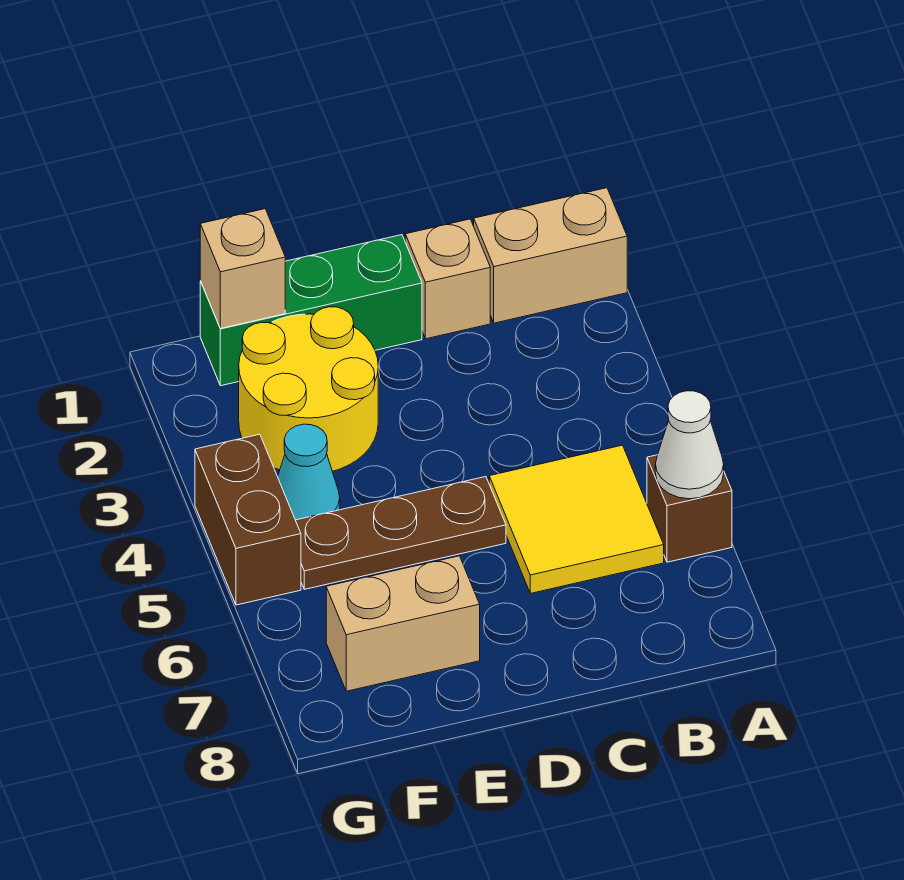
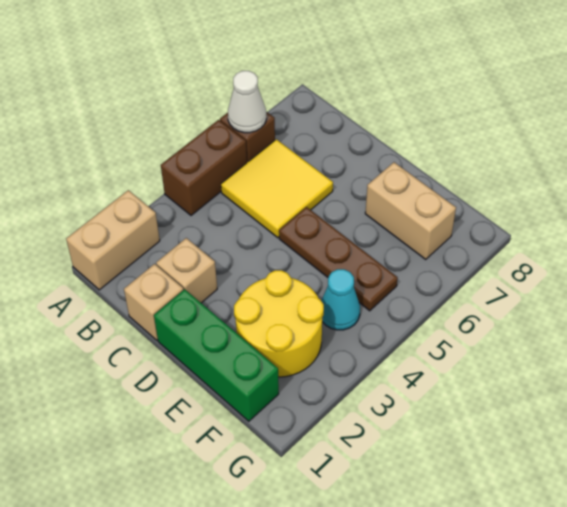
tan 1x2 brick [474,188,627,323] -> tan 1x2 brick turned to [66,190,160,290]
tan 1x1 brick [200,209,285,329] -> tan 1x1 brick moved to [156,238,217,303]
brown 1x2 brick [195,434,301,605] -> brown 1x2 brick moved to [161,120,247,215]

